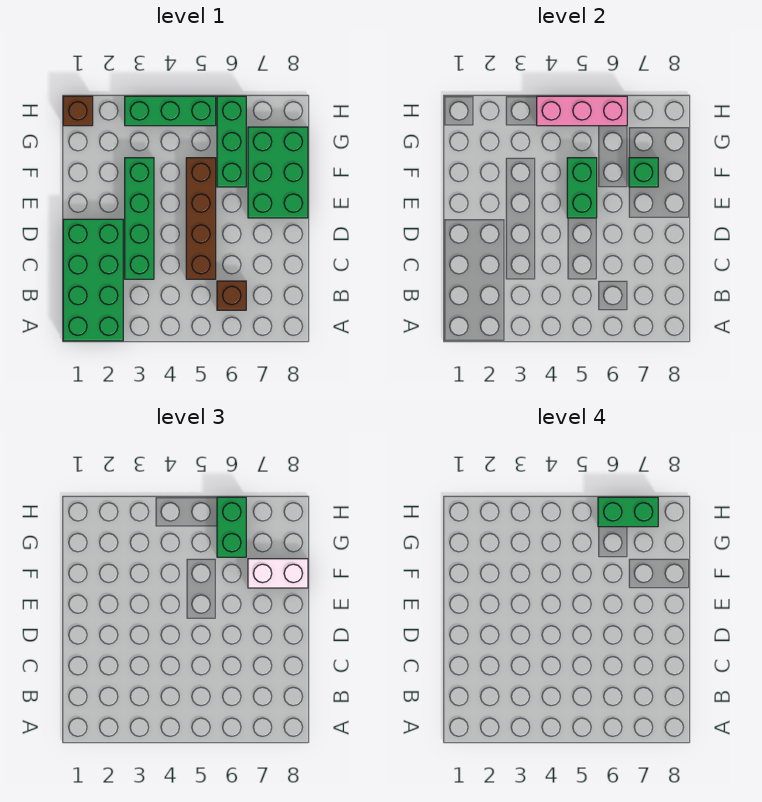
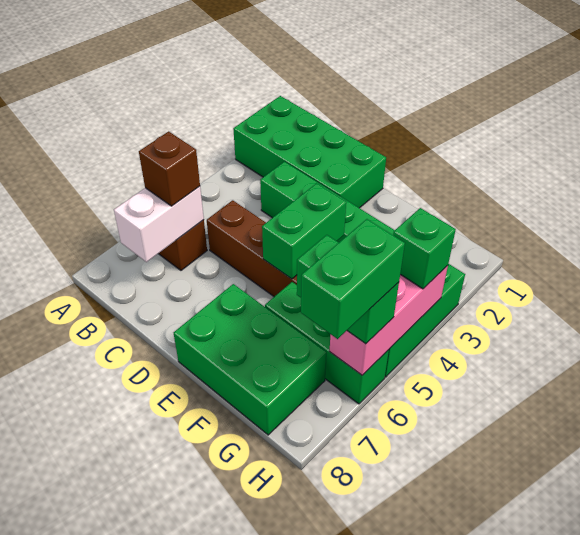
green 1x2 brick [567,158,597,218] -> green 1x2 brick turned to [262,183,346,279]
green 1x1 brick [629,158,658,187] -> green 1x1 brick moved to [393,208,456,289]
white 1x2 brick [248,559,308,588] -> white 1x2 brick moved to [114,186,204,262]
brown 1x1 brick [63,96,93,126] -> brown 1x1 brick moved to [139,132,200,206]

